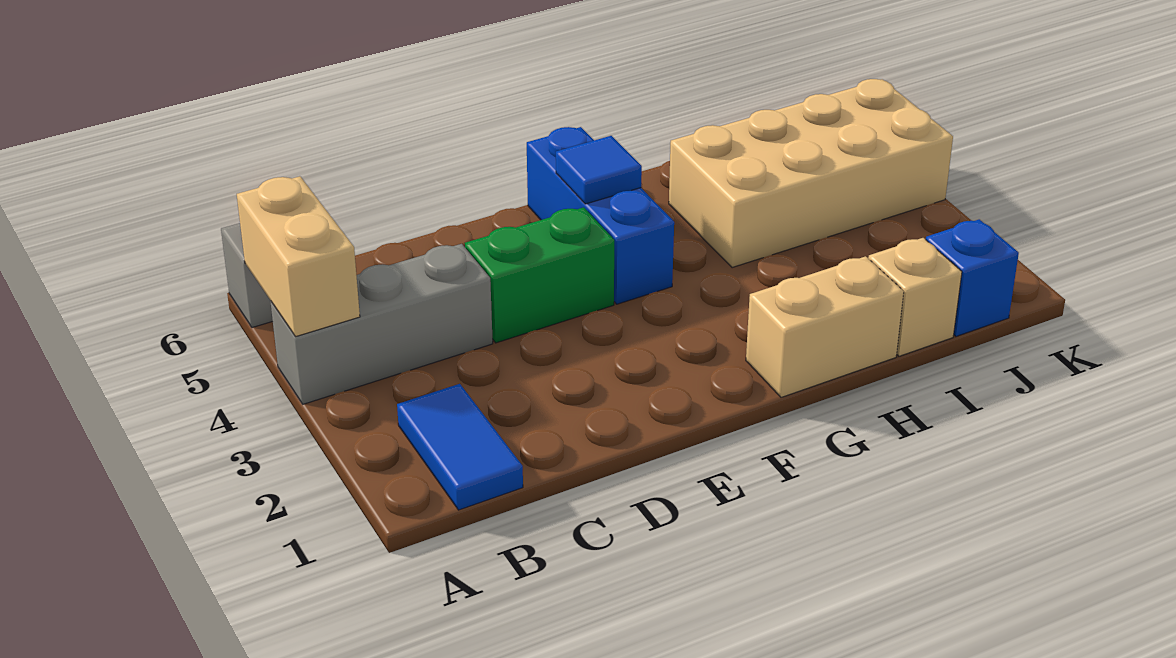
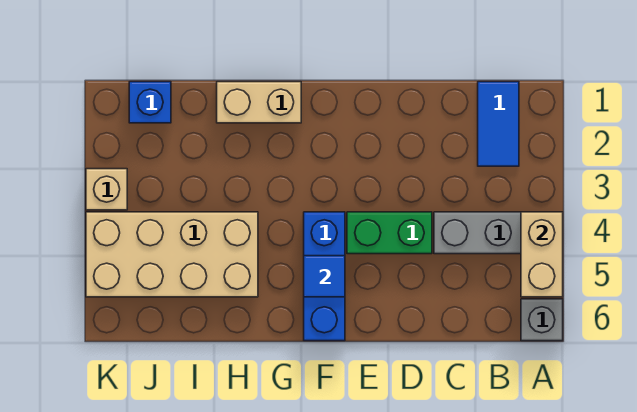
tan 1x1 brick [868,238,962,356] -> tan 1x1 brick moved to [86,169,127,210]

